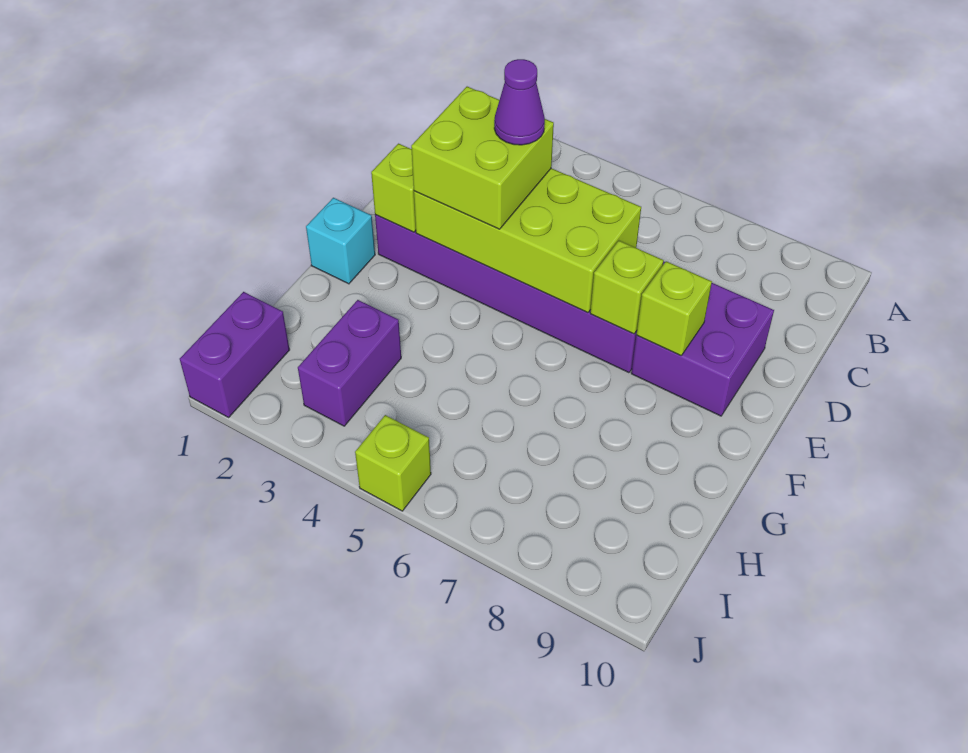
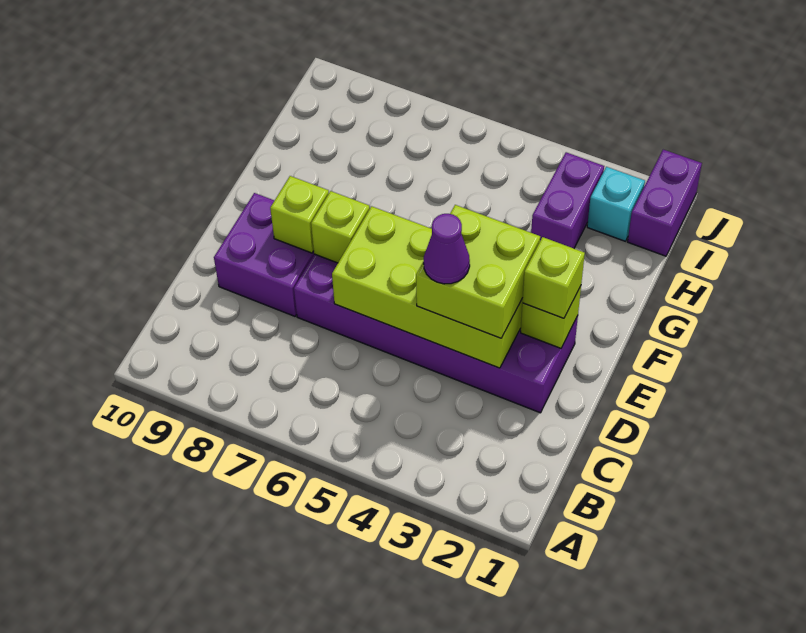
cyan 1x1 brick [306,198,375,284] -> cyan 1x1 brick moved to [587,167,645,241]
lime 1x1 brick [355,415,431,511] -> lime 1x1 brick moved to [522,237,585,318]

